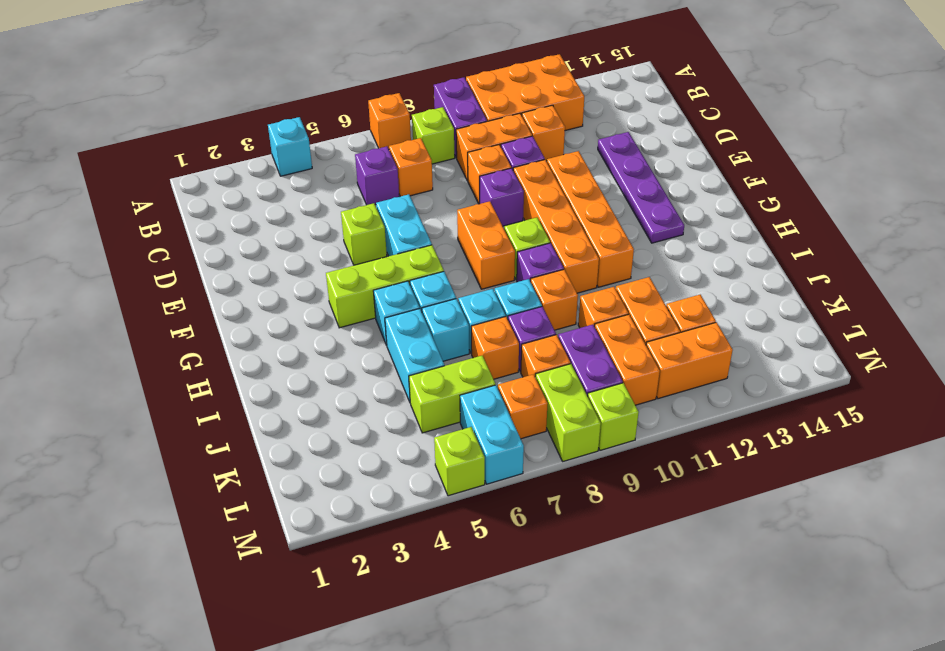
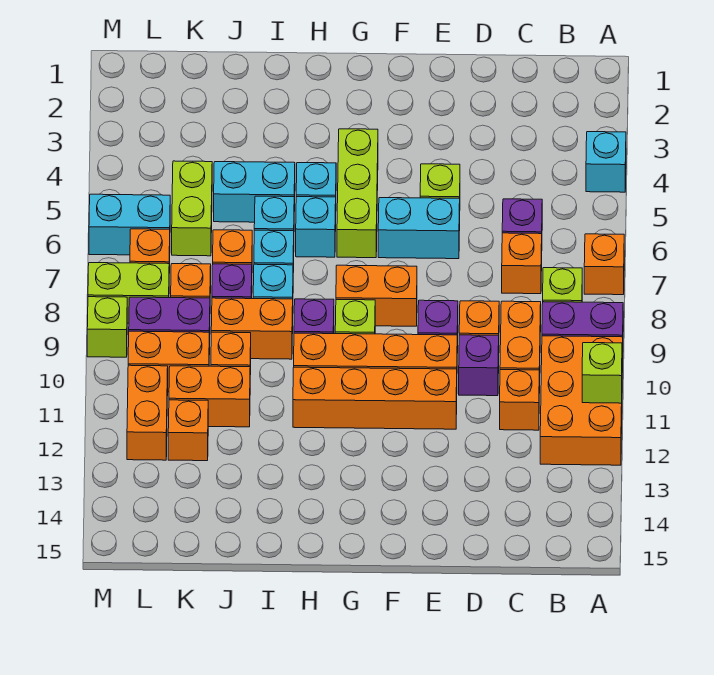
purple 1x4 plate [598,132,684,243] -> none
orange 1x1 brick [531,270,578,330] -> orange 1x2 brick [211,298,293,359]
lime 1x1 brick [434,427,485,496] -> lime 1x1 brick moved to [582,343,622,403]

